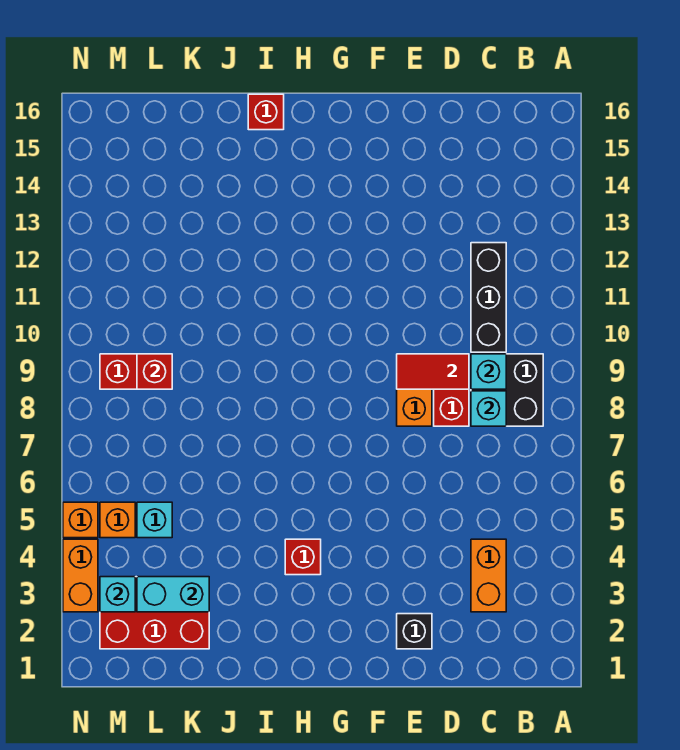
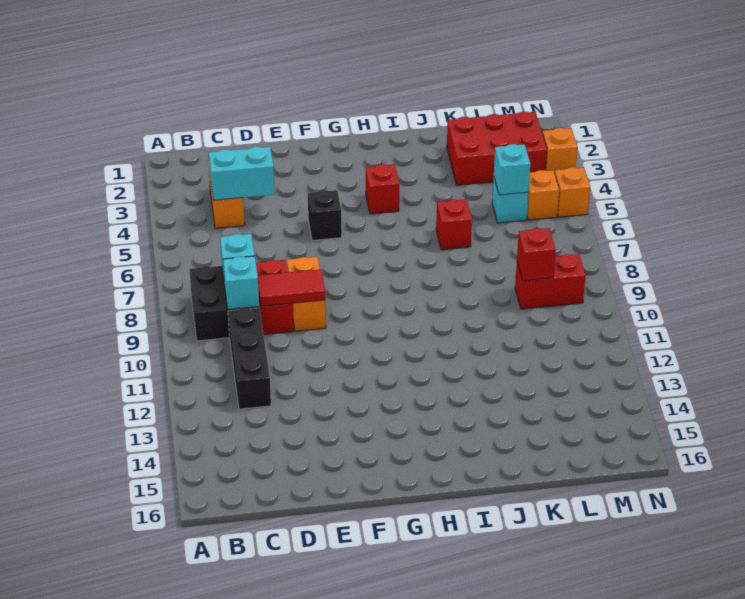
black 1x1 brick [397,614,432,649] -> black 1x1 brick moved to [308,190,342,240]
red 1x1 brick [248,94,284,130] -> red 1x1 brick moved to [436,199,472,250]
cyan 1x2 brick [137,577,209,612] -> cyan 1x2 brick moved to [209,147,275,200]
cyan 1x1 brick [100,577,135,612] -> cyan 1x1 brick moved to [494,144,530,195]
orange 1x2 brick [63,539,98,612] -> orange 1x1 brick [543,128,577,173]

